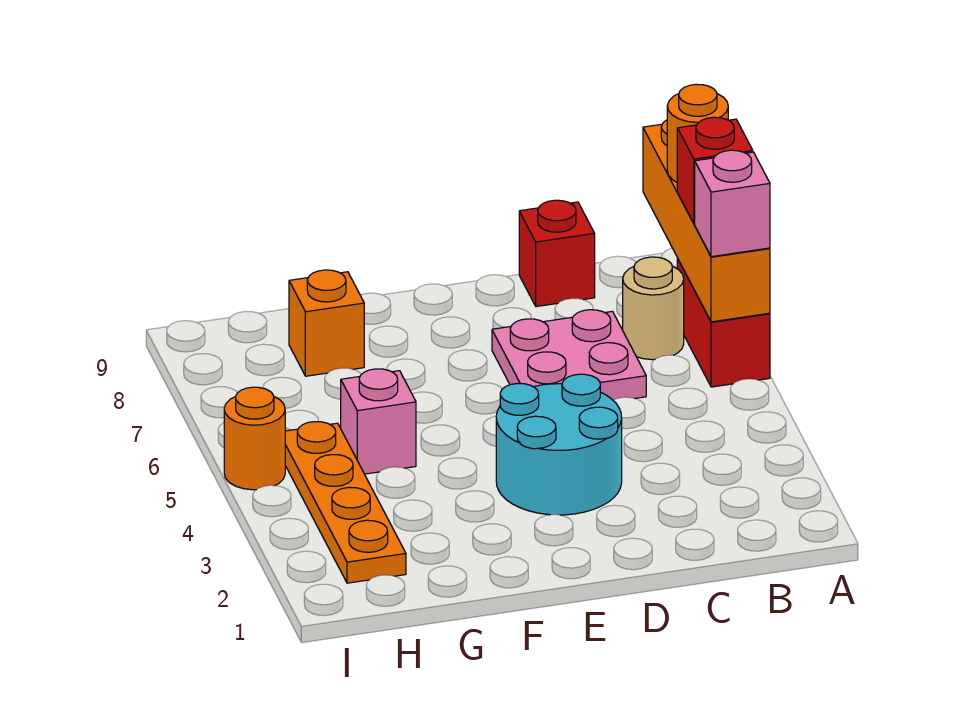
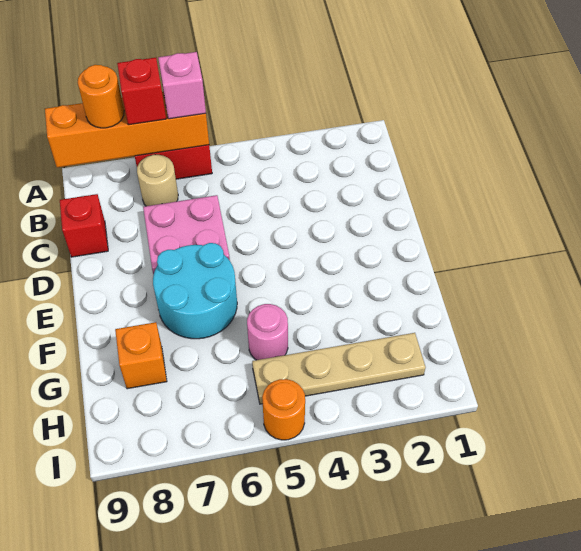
cyan 2x2 round brick [496,374,622,515] -> cyan 2x2 round brick moved to [153,243,237,339]
pink 1x1 brick [341,369,416,474] -> pink 1x1 round brick [247,304,288,360]
orange 1x4 plate [285,421,406,583] -> tan 1x4 plate [252,333,426,404]

